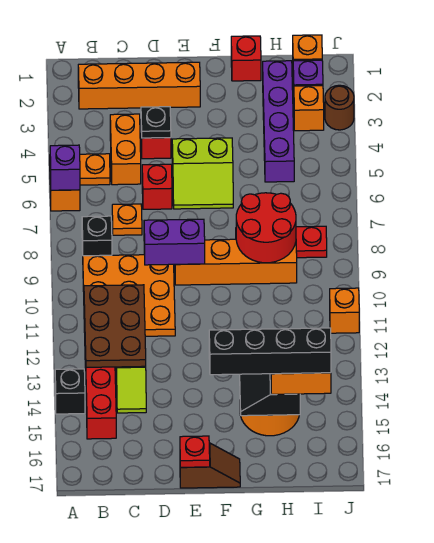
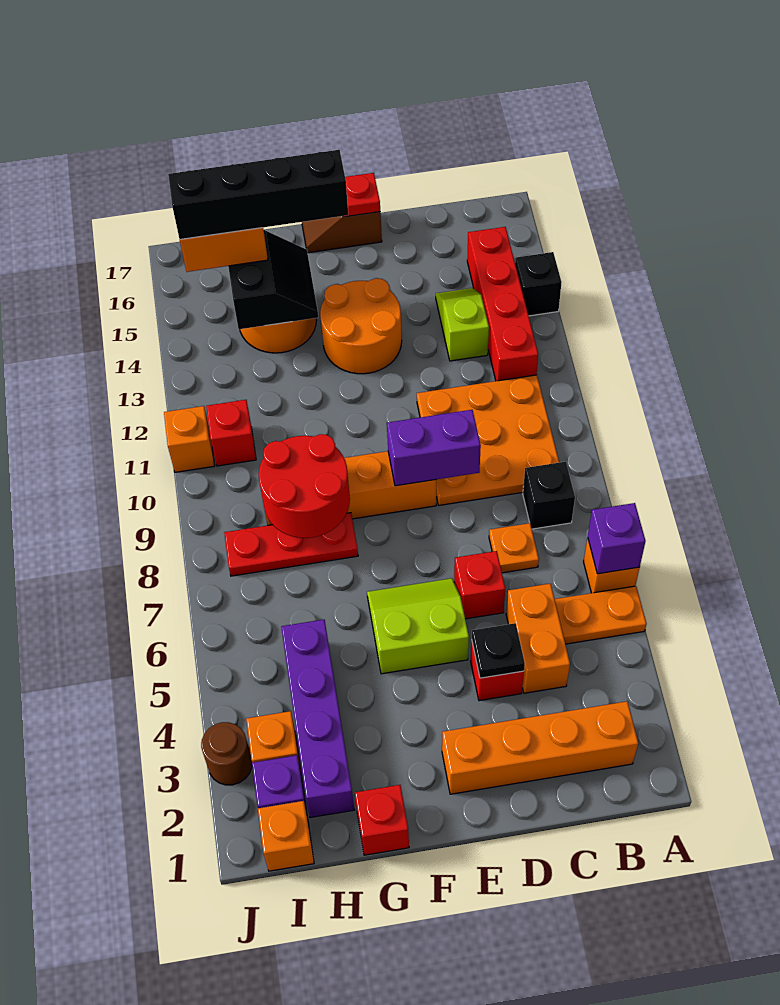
brown 2x3 plate [84,285,146,367] -> none
none -> orange 2x2 round brick [320,278,402,374]
none -> red 1x1 brick [206,400,256,466]

